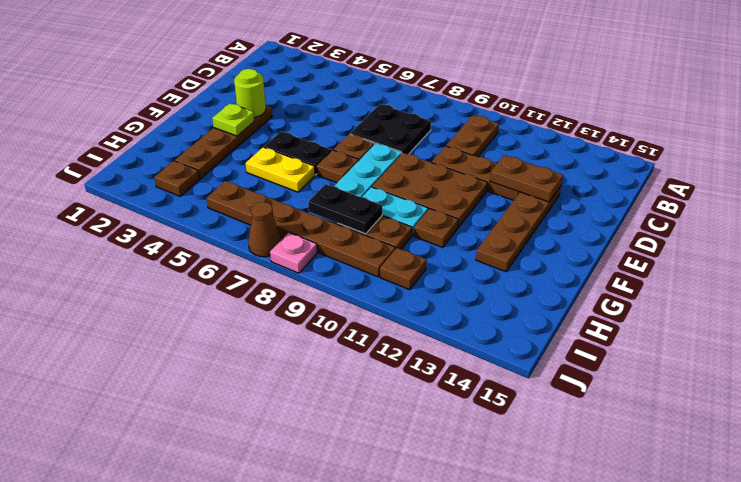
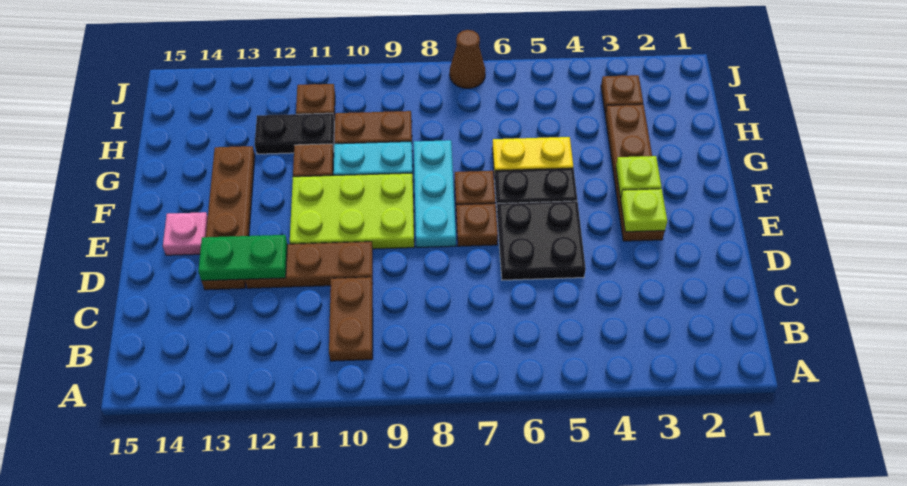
black 2x2 plate [350,104,431,154] -> black 2x2 plate moved to [497,201,586,280]
brown 1x2 plate [490,155,563,202] -> green 1x2 plate [198,235,287,281]
lime 1x1 round brick [234,69,266,117] -> lime 1x1 plate [621,189,667,232]
brown 2x3 plate [372,153,488,228] -> lime 2x3 plate [290,173,414,249]
black 1x2 plate [308,184,382,234] -> black 1x2 plate moved to [255,113,334,154]
brown 1x6 plate [207,181,395,277] -> none
pink 1x1 plate [270,233,317,273] -> pink 1x1 plate moved to [163,212,208,255]

